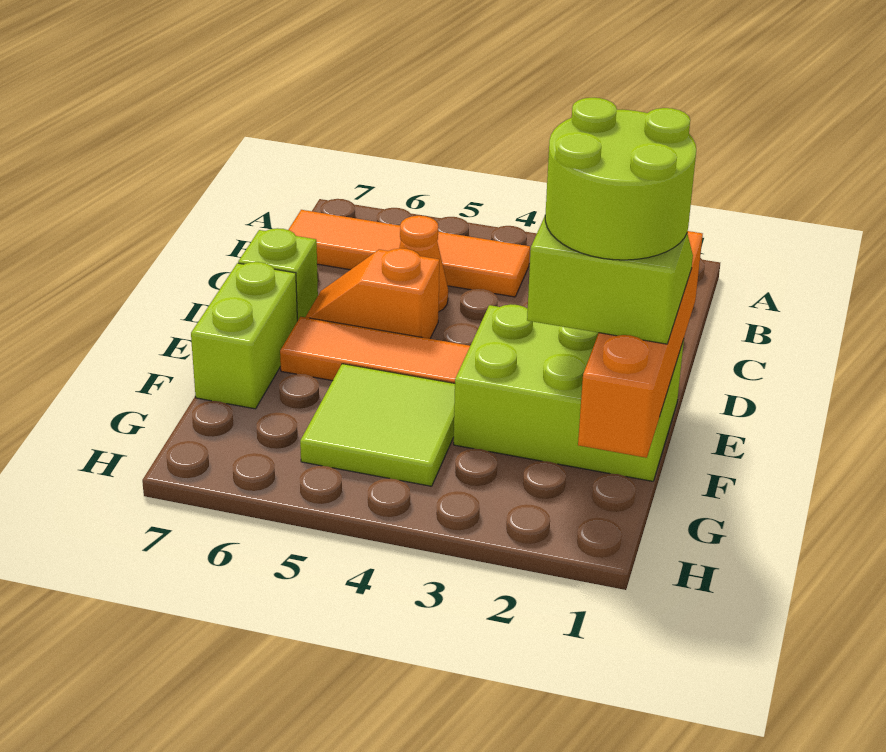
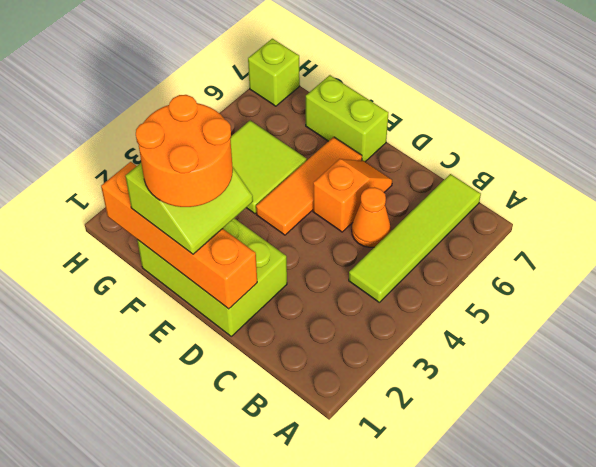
orange 1x4 tile [288,210,530,297] -> lime 1x4 tile [349,174,481,303]
lime 1x1 brick [238,228,318,321] -> lime 1x1 brick moved to [248,39,300,106]
lime 2x3 brick [454,304,684,481] -> lime 2x3 brick turned to [137,218,287,336]
lime 2x2 round brick [545,98,696,260] -> orange 2x2 round brick [136,95,233,207]

